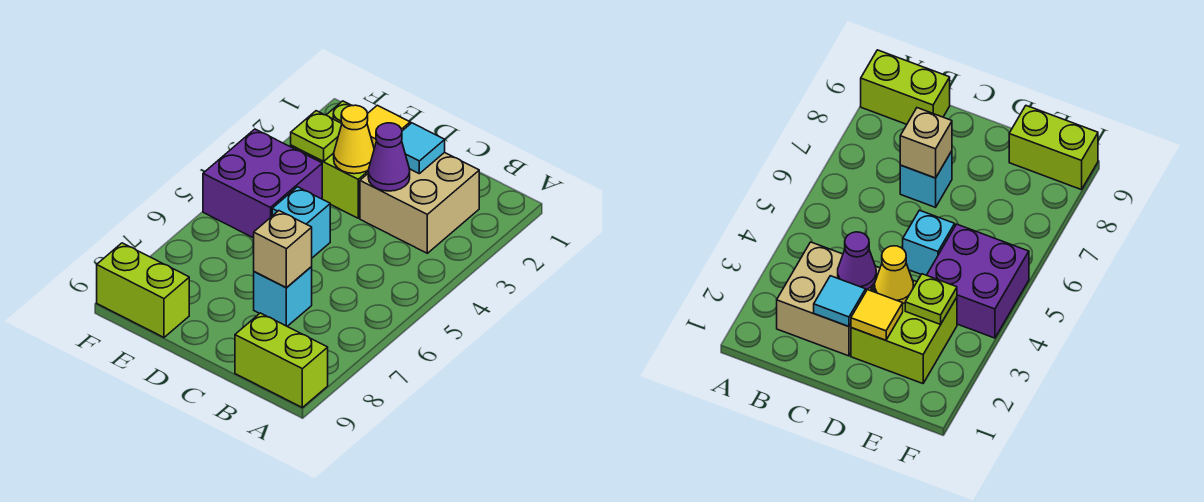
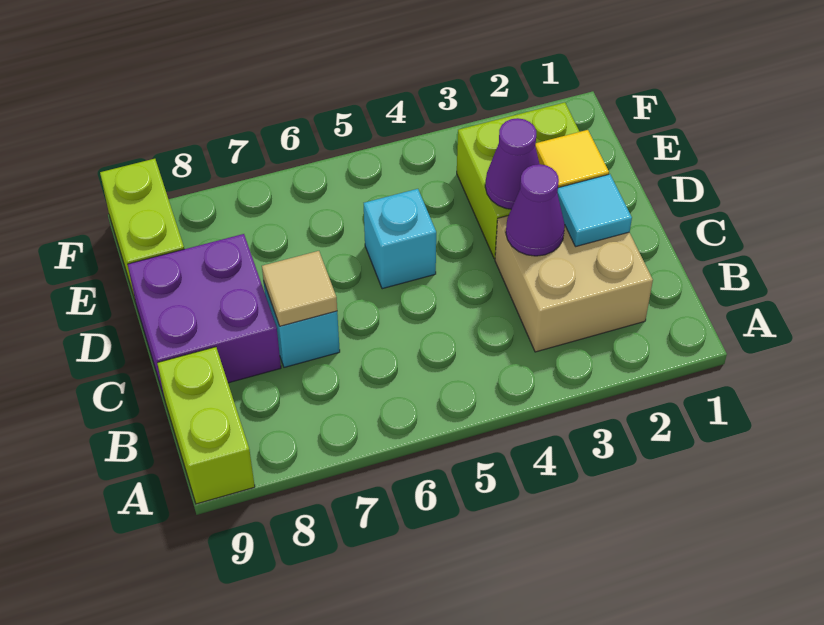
tan 1x1 brick [254,211,312,287] -> tan 1x1 tile [262,251,337,326]
yellow 1x1 cone [334,105,374,174] -> purple 1x1 cone [485,118,539,209]
lime 1x1 plate [291,111,342,161] -> none
purple 2x2 brick [203,129,322,238] -> purple 2x2 brick moved to [128,234,281,399]

